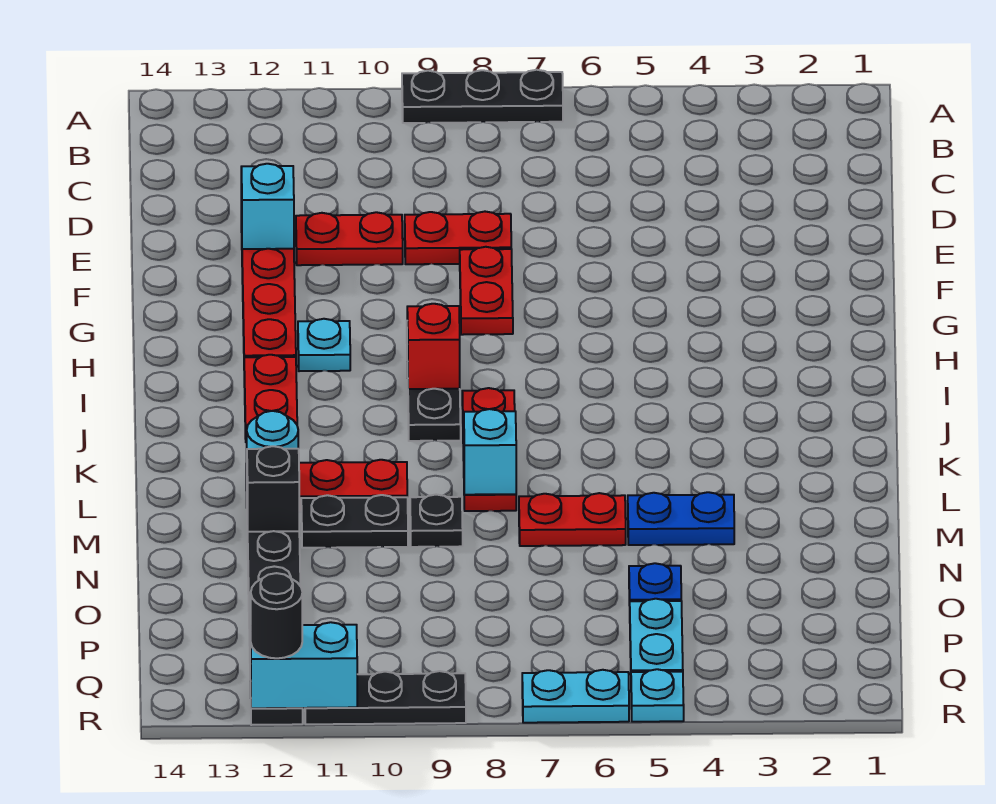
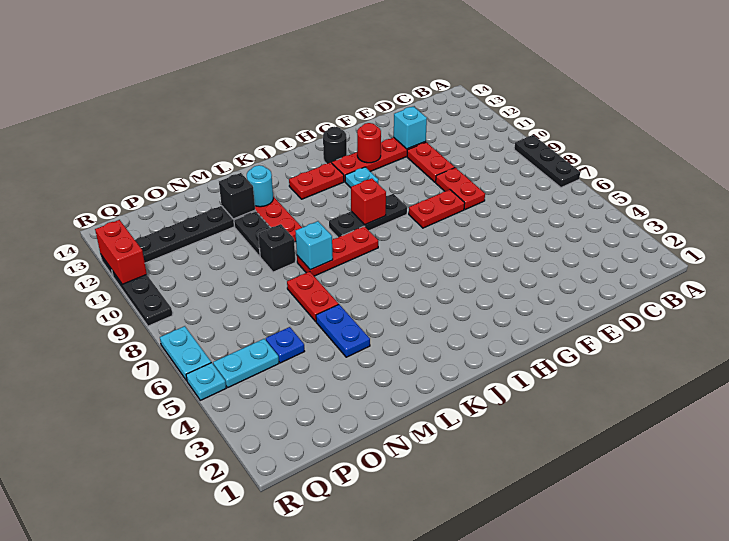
none -> red 1x1 round brick [357,123,381,163]
black 1x1 plate [410,495,463,547] -> black 1x1 brick [258,224,295,272]
cyan 1x2 brick [250,622,357,708] -> red 1x2 brick [95,220,147,284]
black 1x1 round brick [250,573,302,658] -> black 1x1 round brick moved to [323,127,347,164]

